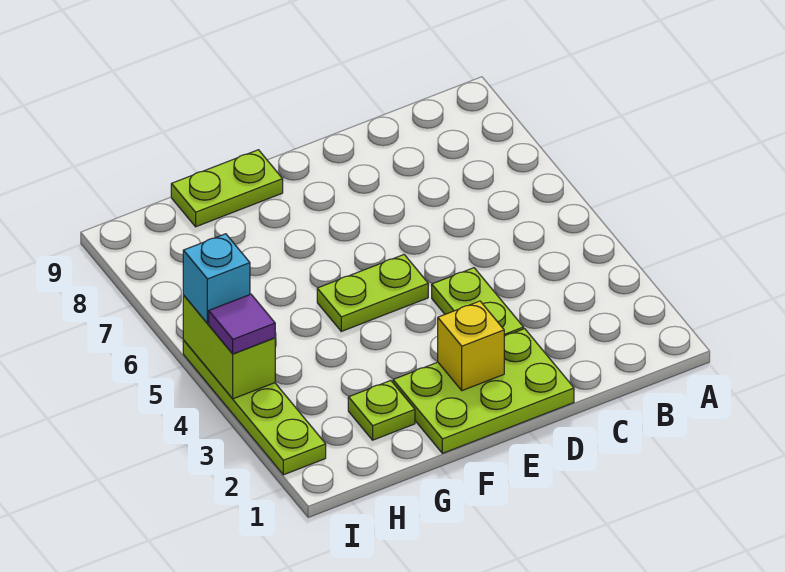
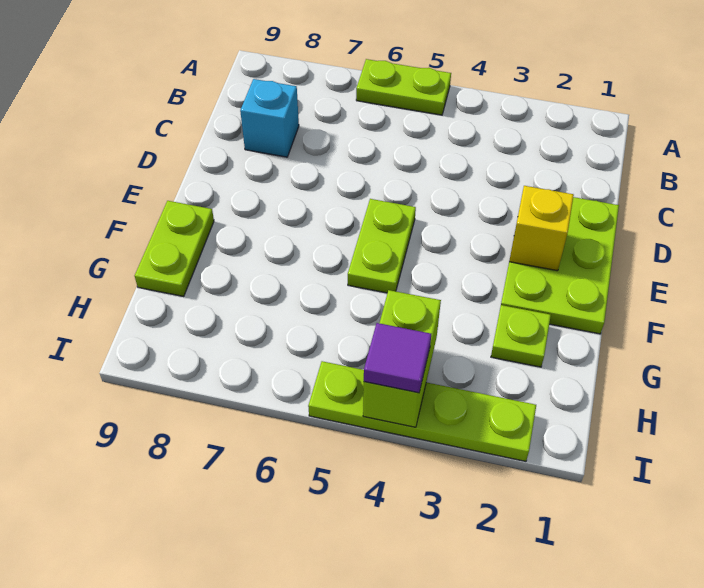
lime 1x2 plate [432,268,524,336] -> lime 1x2 plate moved to [356,59,451,115]
lime 1x2 brick [183,295,275,399] -> lime 1x2 brick turned to [363,290,441,427]
cyan 1x1 brick [183,234,250,323] -> cyan 1x1 brick moved to [240,79,299,157]

